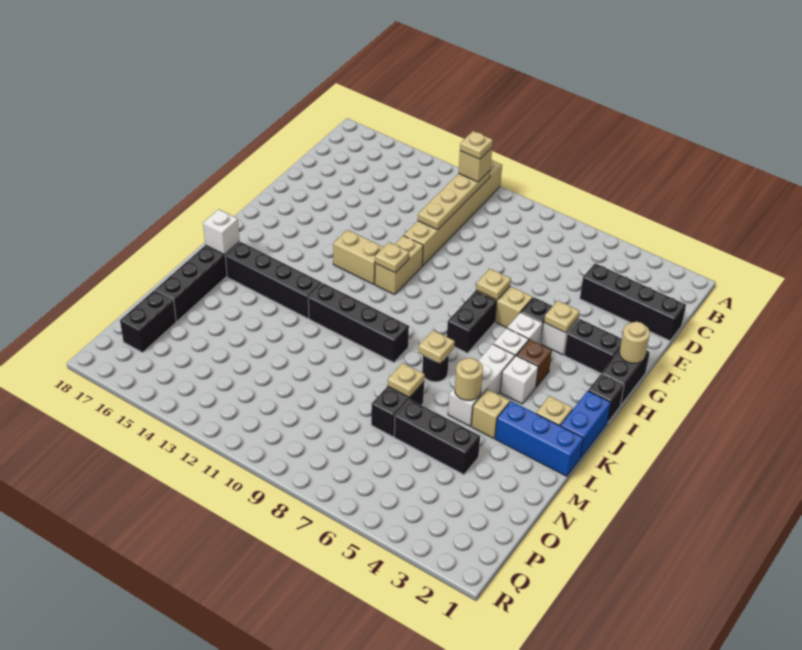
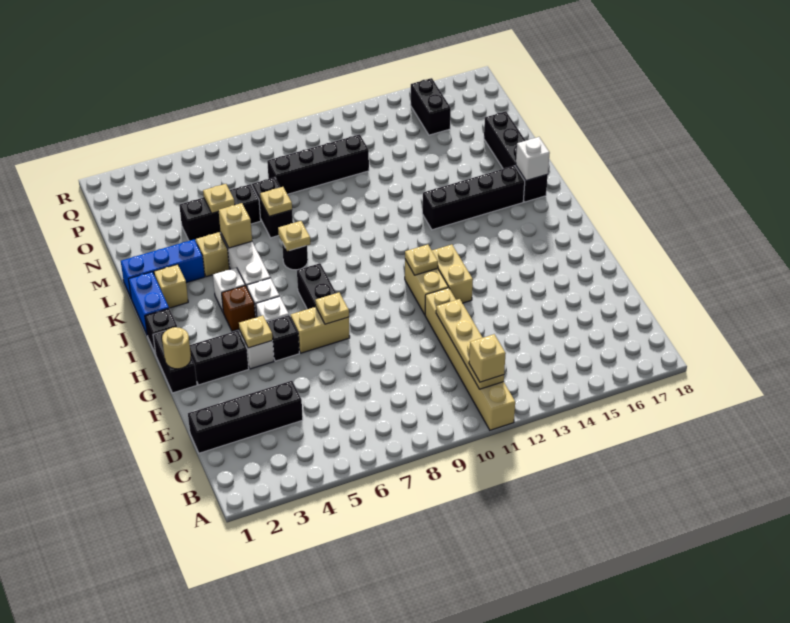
tan 1x1 plate [460,131,493,159] -> tan 1x1 plate moved to [203,184,235,213]
tan 1x2 brick [333,230,383,284] -> tan 1x2 brick turned to [432,245,473,303]
black 1x4 brick [308,283,409,362] -> black 1x4 brick moved to [267,134,369,194]
tan 1x1 round brick [455,358,483,401] -> tan 1x1 brick [218,203,252,248]
black 1x2 brick [120,290,176,352] -> black 1x2 brick moved to [411,78,451,135]

